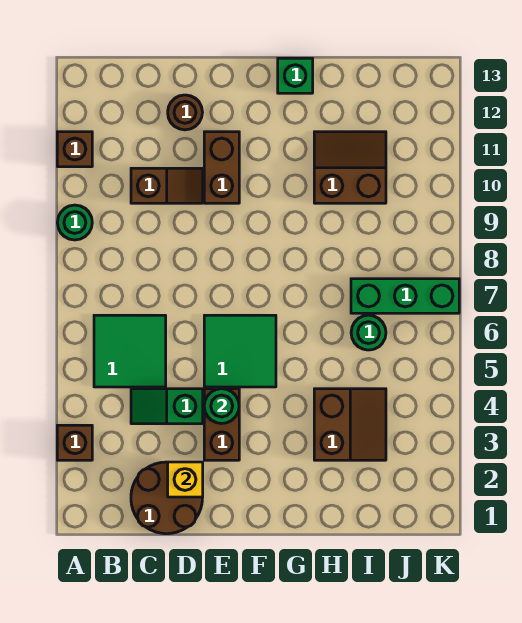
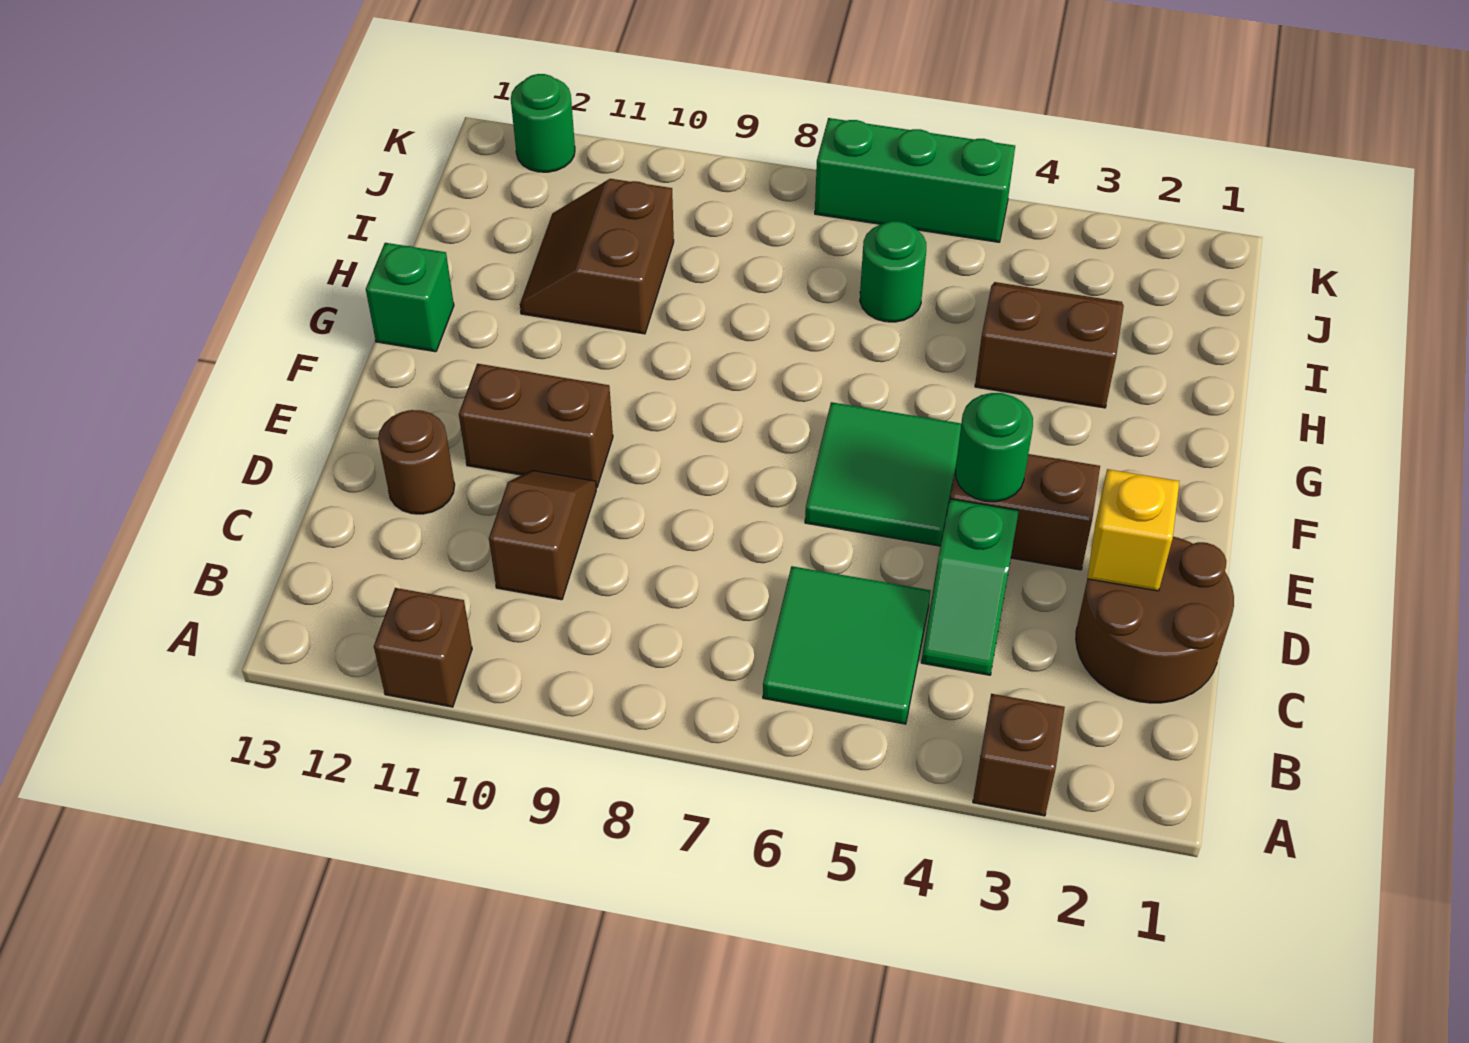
green 1x1 round brick [57,205,92,240] -> green 1x1 round brick moved to [511,74,575,172]
green 1x3 brick [351,279,459,313] -> green 1x3 brick turned to [815,118,1015,242]

